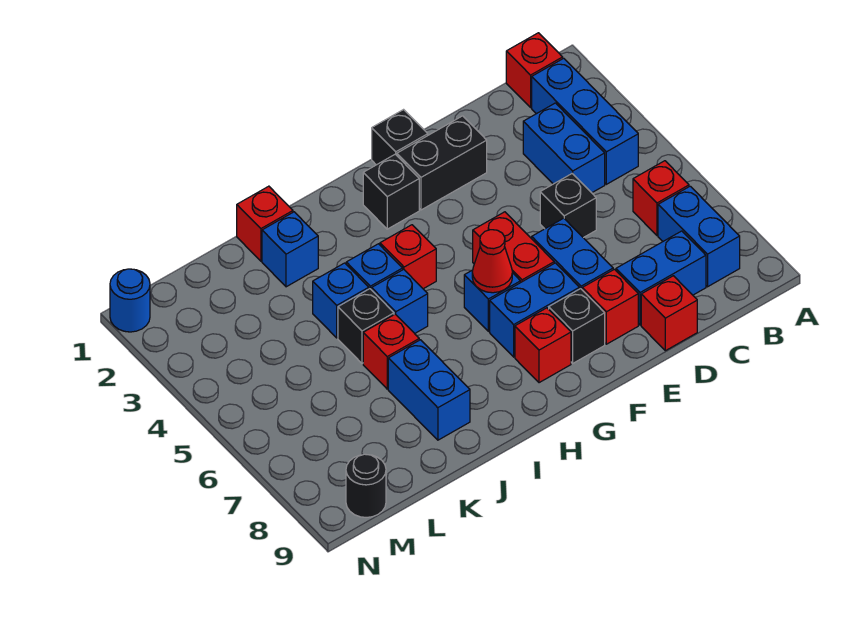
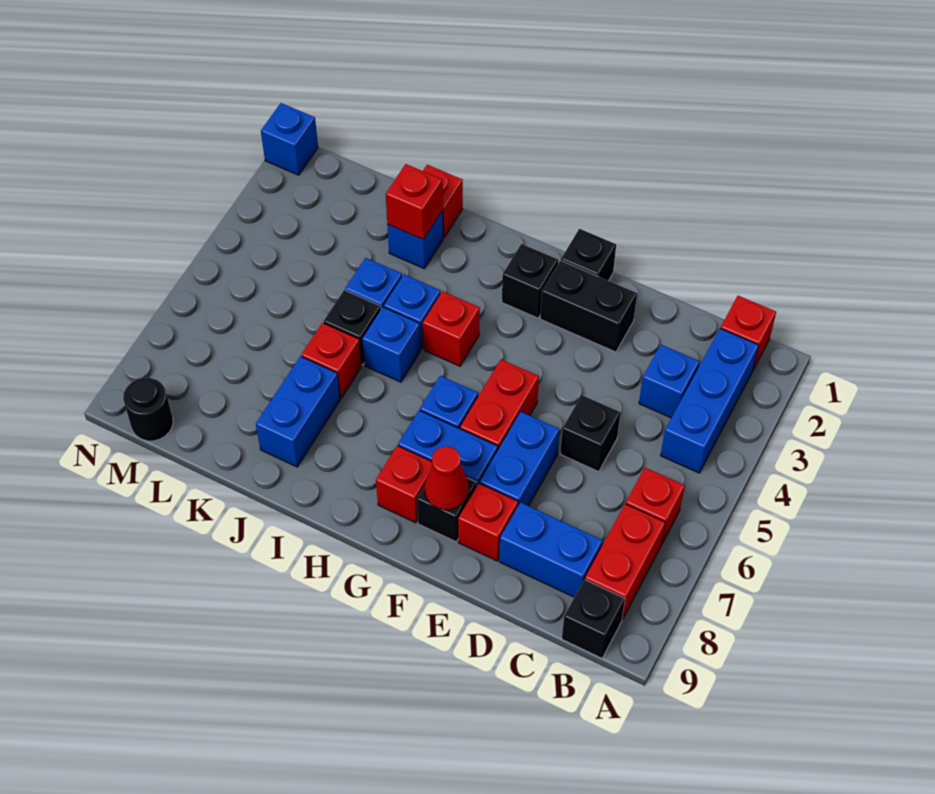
blue 1x2 brick [658,186,740,287] -> red 1x2 brick [585,504,665,620]
none -> black 1x1 brick [562,579,625,658]
blue 1x2 brick [523,103,605,193] -> blue 1x1 brick [639,345,700,418]
red 1x1 brick [641,276,697,351] -> red 1x1 brick moved to [386,164,443,240]
red 1x1 cone [472,230,512,293] -> red 1x1 cone moved to [425,446,469,510]
blue 1x1 round brick [110,269,150,332] -> blue 1x1 brick [261,103,318,175]

